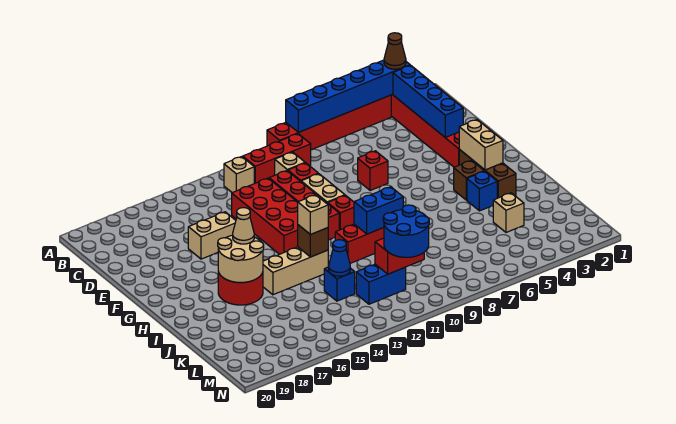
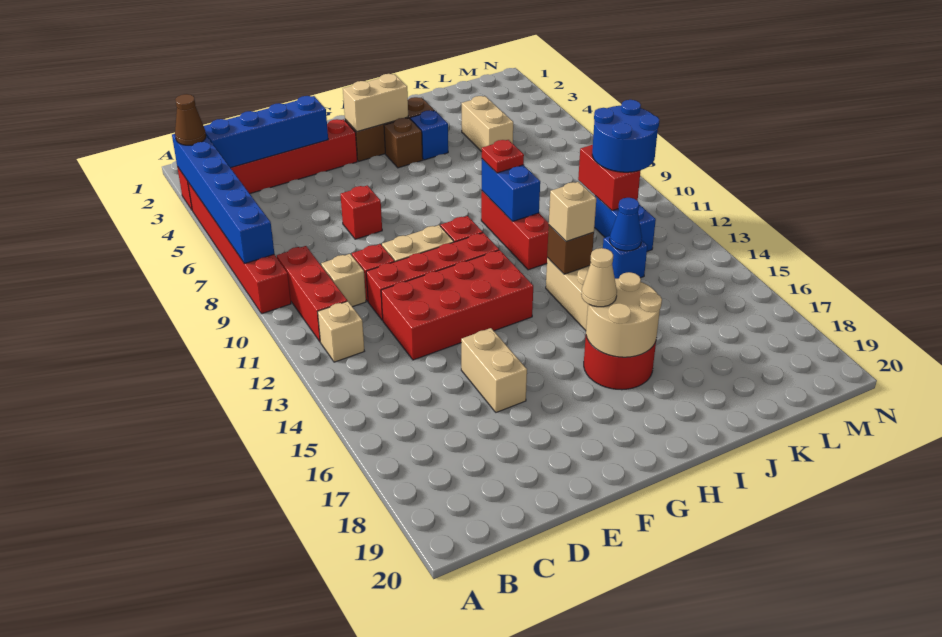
none -> red 1x1 plate [482,140,524,173]
tan 1x1 brick [493,193,524,232] -> tan 1x2 brick [462,96,513,152]

